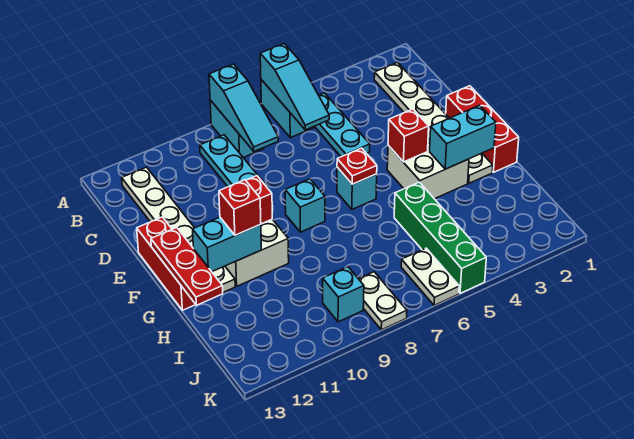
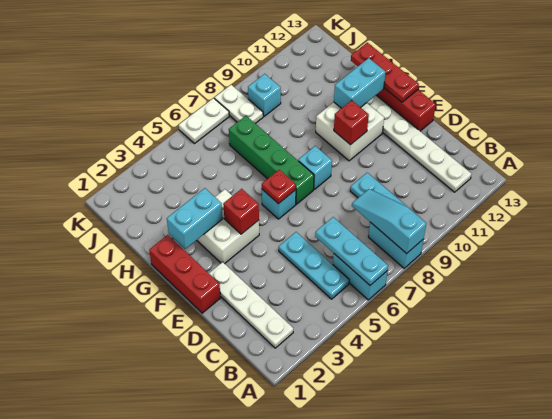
cyan 1x3 slope [260,44,329,130] -> cyan 1x3 plate [315,217,388,285]
white 1x6 plate [374,63,493,183] -> white 1x4 plate [209,262,293,348]
red 1x1 brick [219,180,261,235] -> none
green 1x4 brick [394,182,486,293] -> green 1x4 brick moved to [229,116,314,204]
white 1x2 plate [401,248,459,305] -> white 1x2 plate turned to [179,98,229,144]

